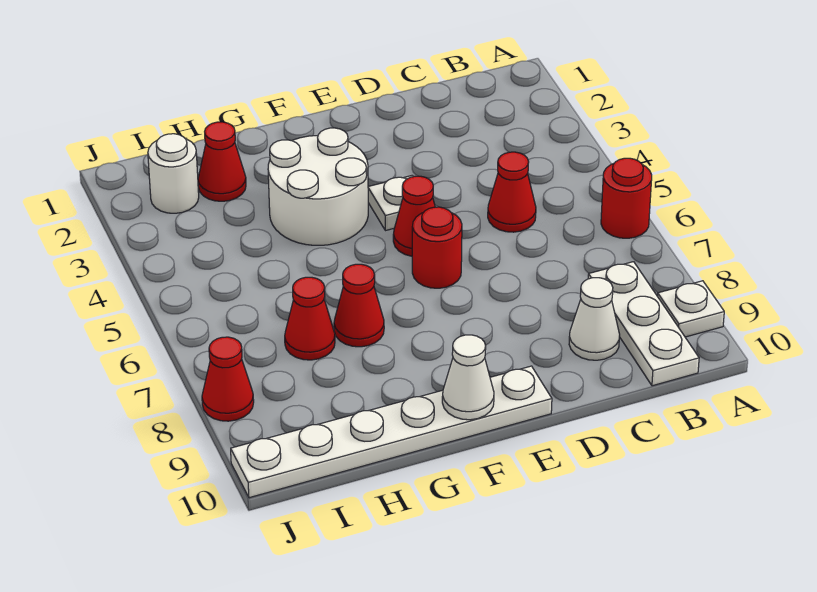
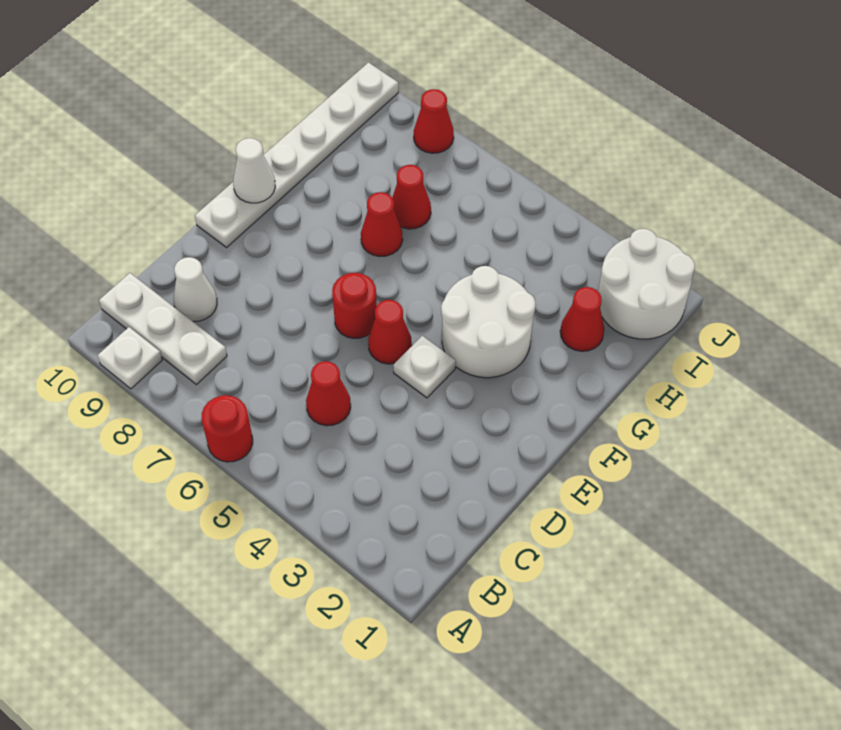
white 1x1 round brick [148,134,199,213] -> white 2x2 round brick [598,229,695,339]

